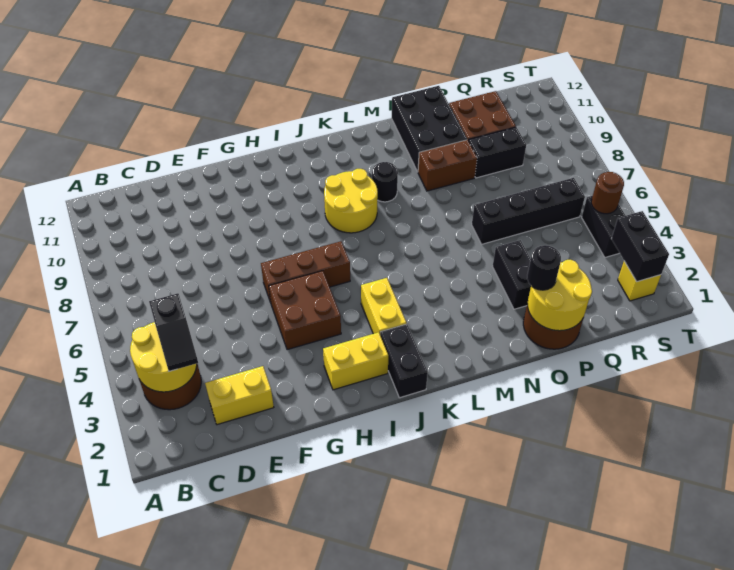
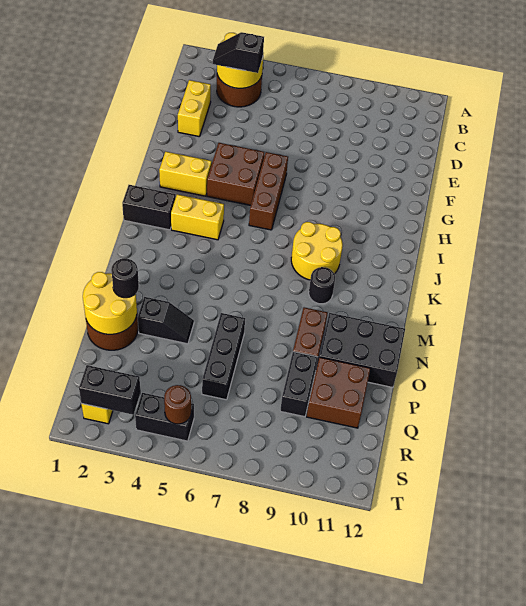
yellow 1x2 brick [323,332,388,390] -> yellow 1x2 brick turned to [159,152,212,196]
black 1x2 brick [493,240,531,309] -> black 1x2 slope [138,297,194,344]
black 1x4 brick [472,178,585,244] -> black 1x3 brick [202,313,245,400]

